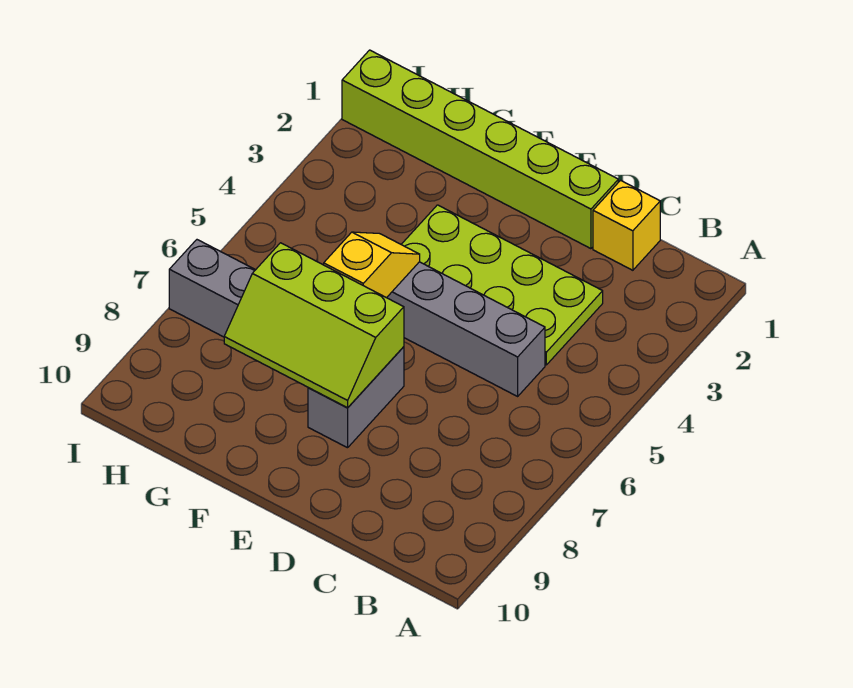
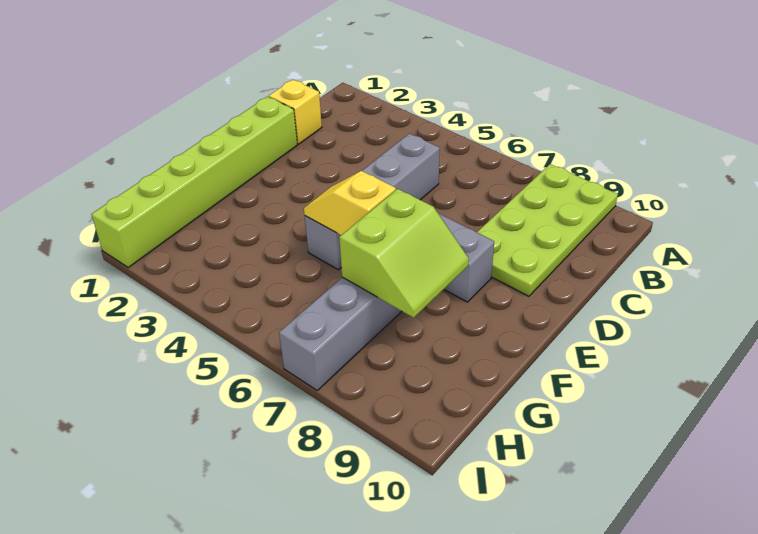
lime 2x4 plate [401,205,603,365] -> lime 2x4 plate moved to [477,164,618,296]
lime 2x3 slope [224,243,404,408] -> lime 2x2 slope [339,189,469,318]

